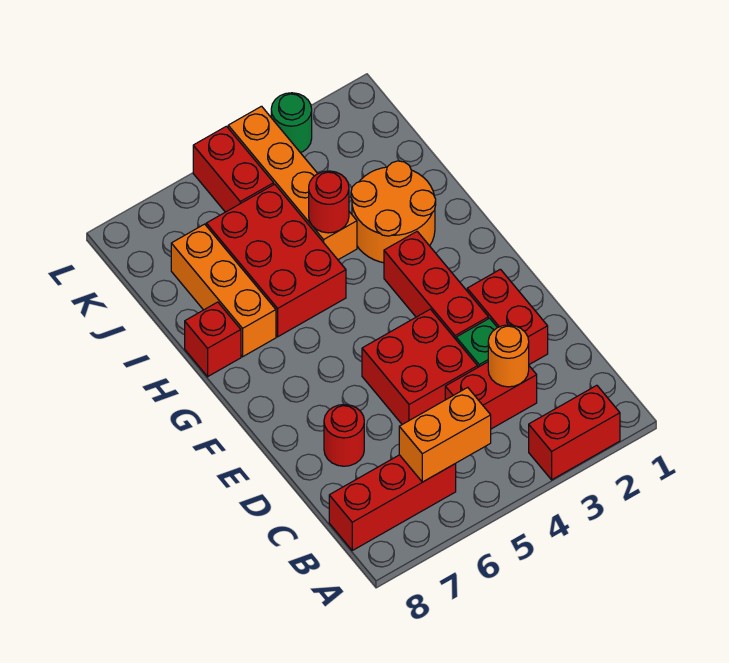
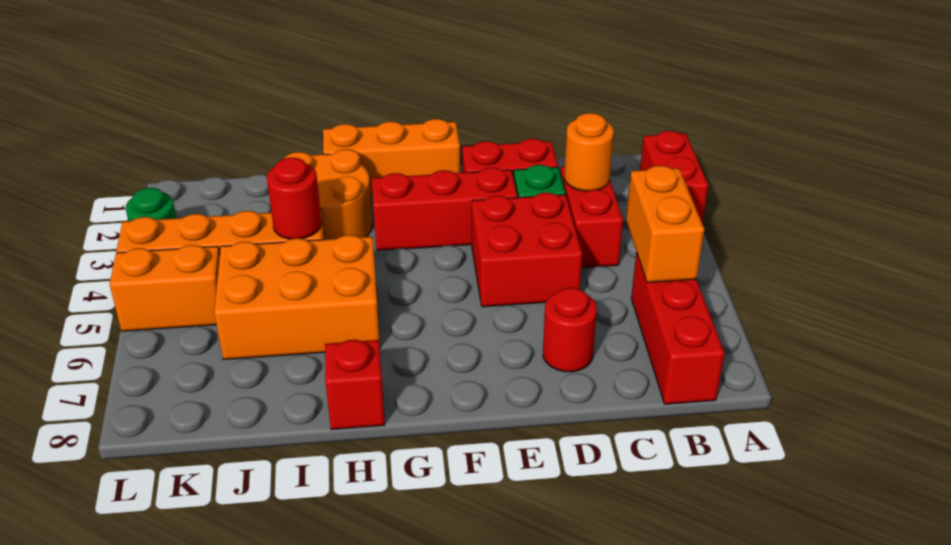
red 2x3 brick [206,184,346,337] -> orange 2x3 brick [214,235,380,360]
orange 1x3 brick [171,224,276,357] -> orange 1x3 brick moved to [323,119,460,195]
red 1x2 brick [193,126,274,212] -> orange 1x2 brick [110,245,220,331]

